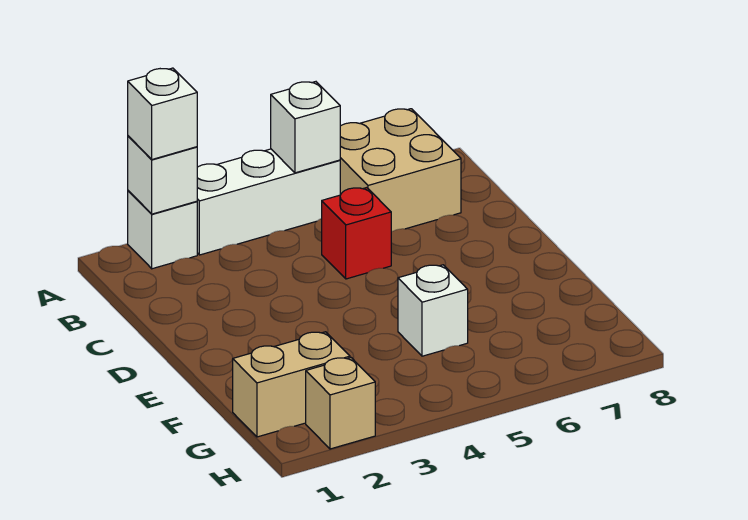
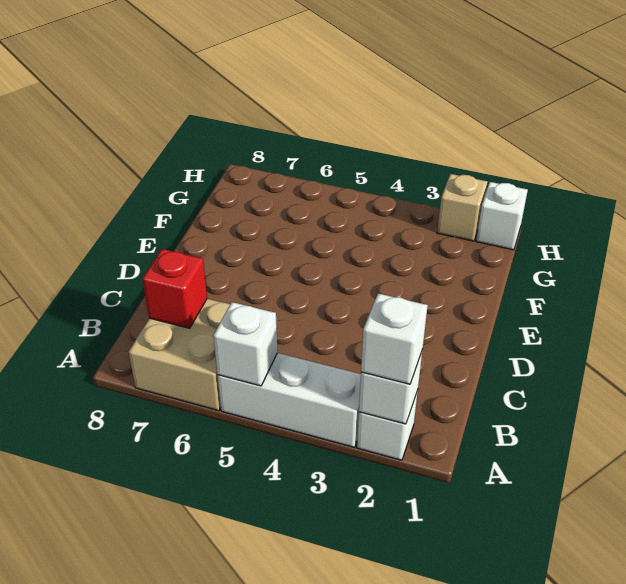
red 1x1 brick [322,188,391,279] -> red 1x1 brick moved to [142,249,207,328]
white 1x1 brick [398,265,468,356] -> white 1x1 brick moved to [476,182,528,250]
tan 1x2 brick [233,332,350,437] -> none

